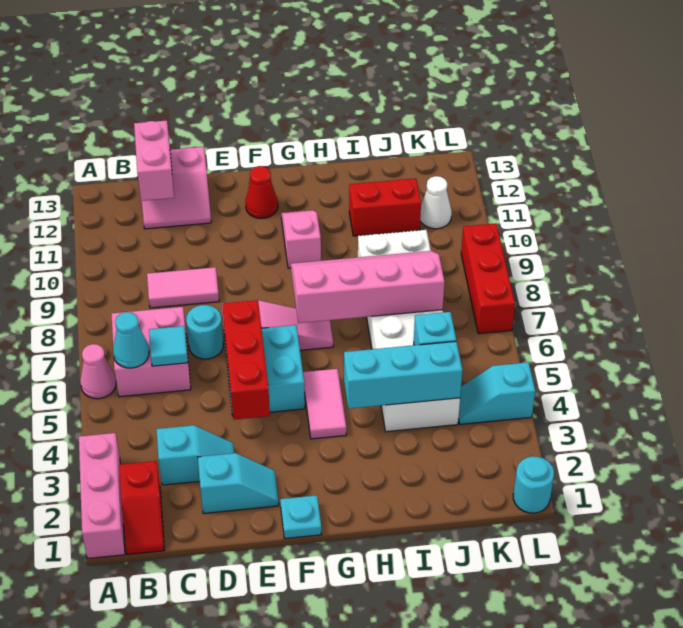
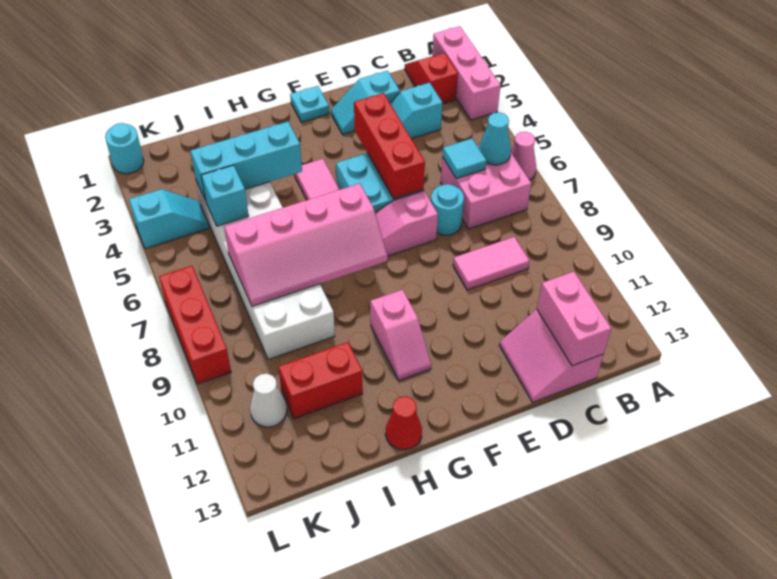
pink 2x2 slope [142,147,211,229] -> pink 2x2 slope turned to [499,309,604,402]
red 1x1 cone [245,166,278,218] -> red 1x1 cone moved to [385,396,422,450]

